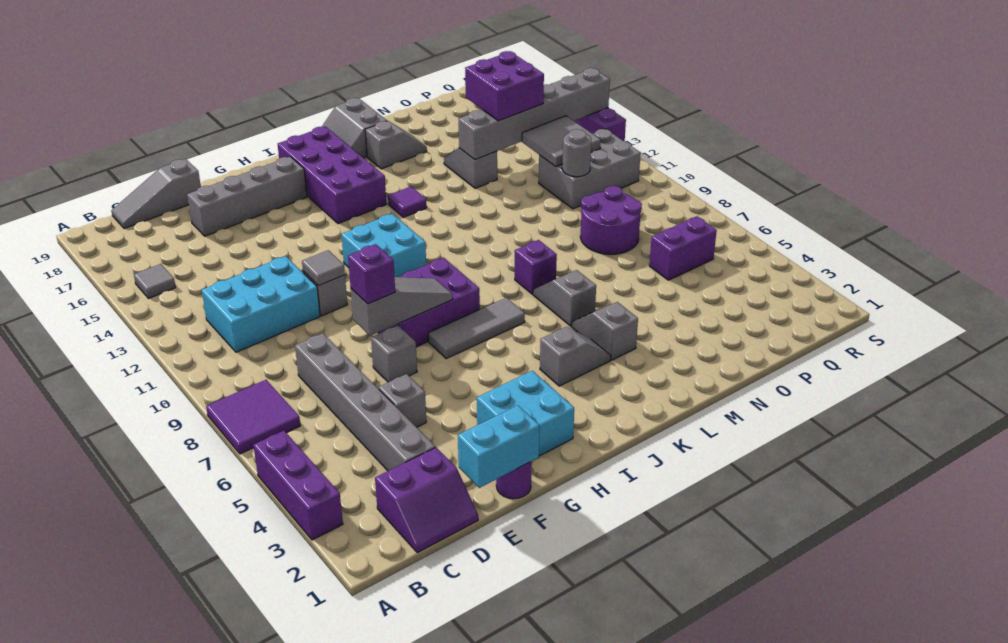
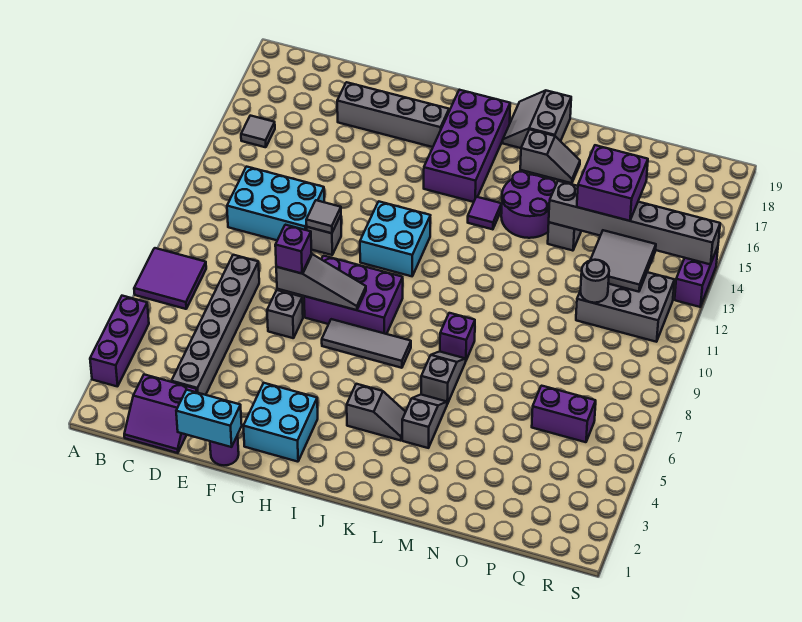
grey 1x3 slope [111,159,201,229] -> none
grey 1x1 brick [378,374,426,427] -> none
purple 2x2 round brick [580,186,642,254] -> purple 2x2 round brick moved to [501,172,556,238]

